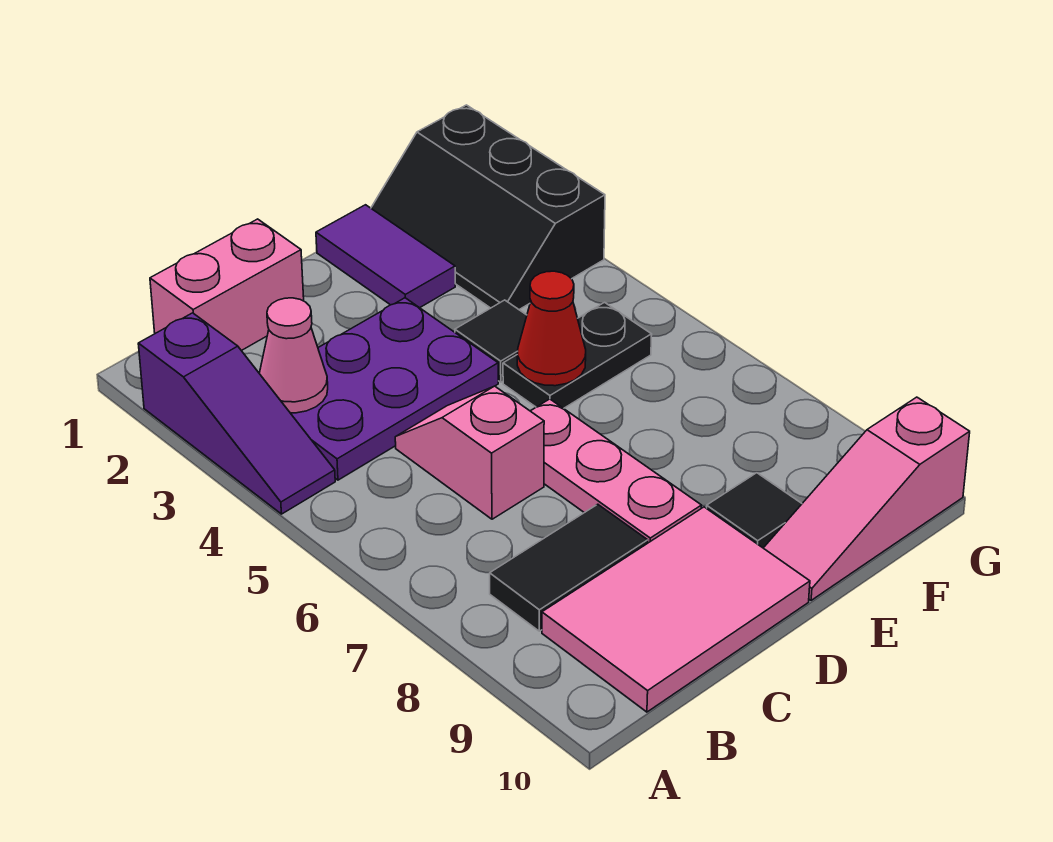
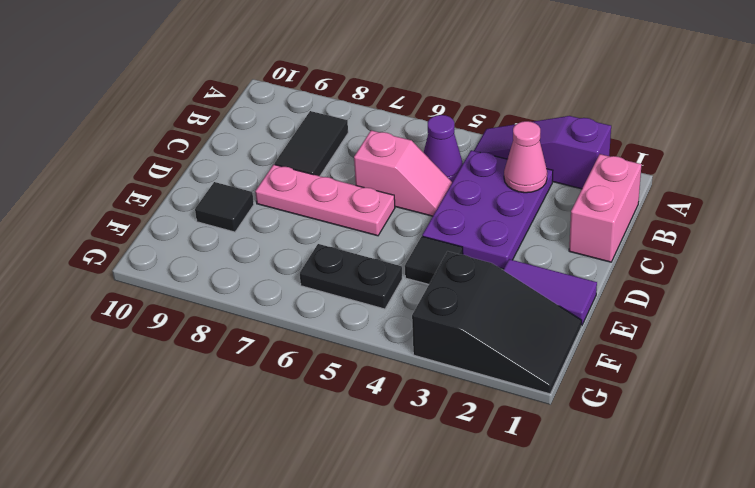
none -> purple 1x1 cone [424,115,463,182]
pink 2x3 tile [542,507,810,712] -> none
black 1x2 plate [503,302,652,408] -> black 1x2 plate turned to [300,244,402,309]
red 1x1 cone [517,271,586,386] -> none
pink 1x3 slope [764,397,970,600] -> none
black 2x3 slope [371,105,605,310] -> black 2x3 slope turned to [412,251,582,394]

